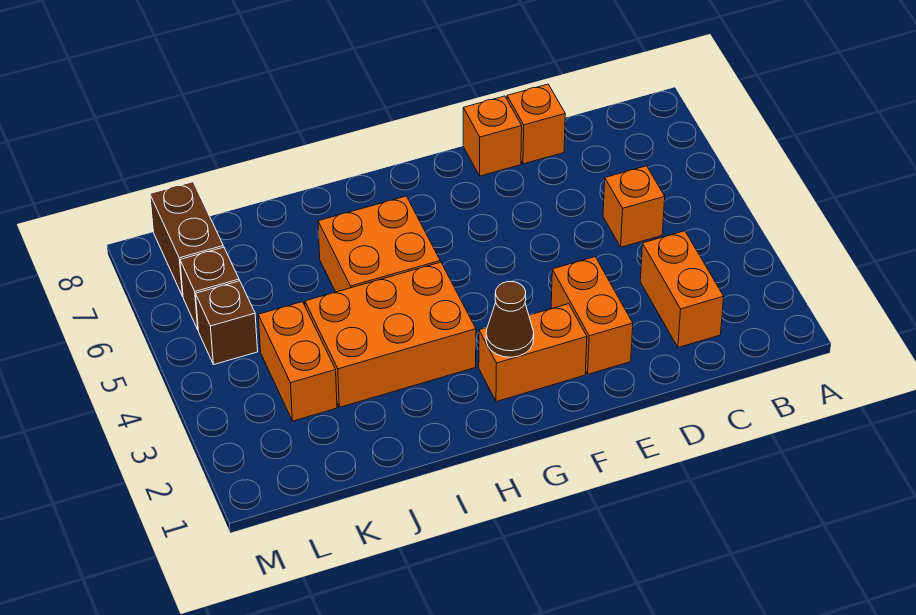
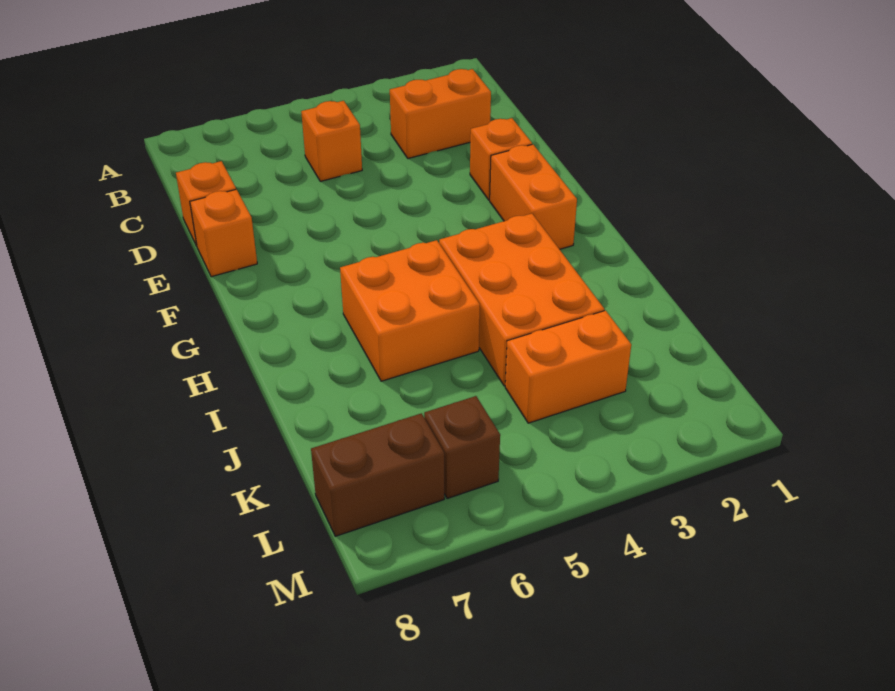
orange 1x2 brick [551,257,633,374] -> orange 1x1 brick [470,118,532,200]
brown 1x1 cone [486,282,534,357] -> none
brown 1x1 brick [196,281,258,365] -> none

